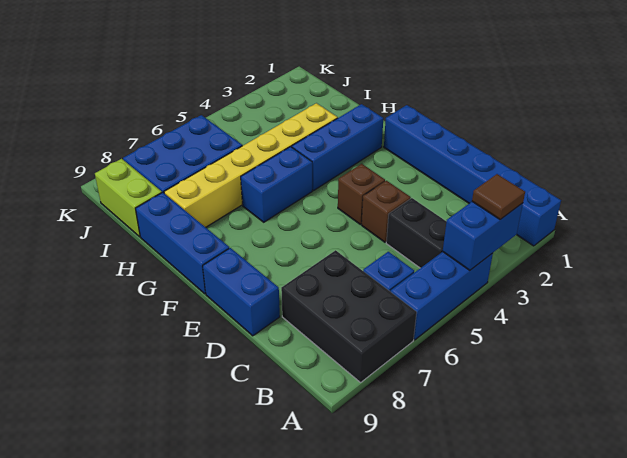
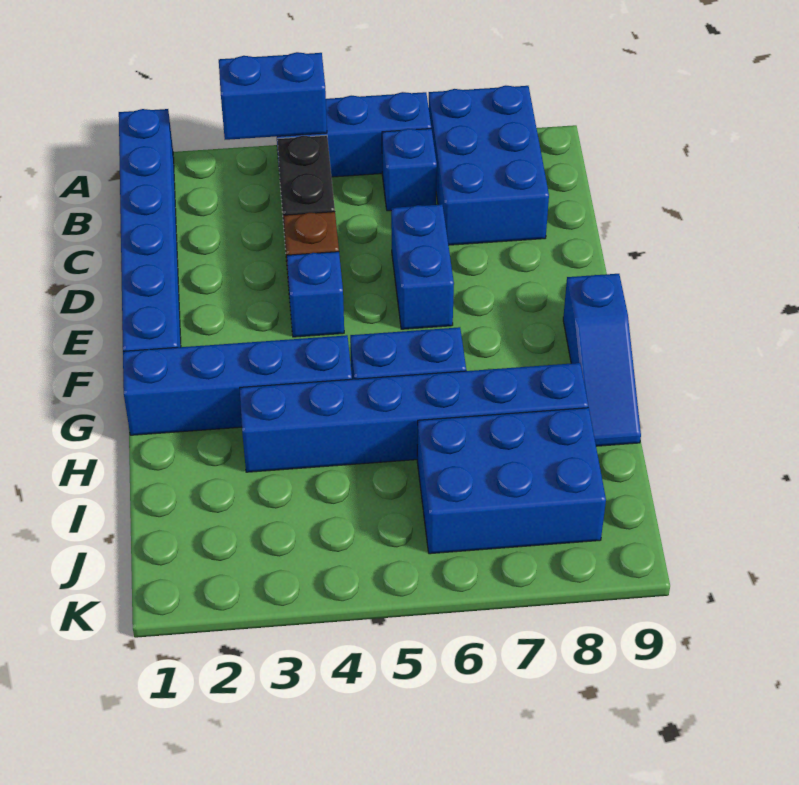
brown 1x1 tile [472,174,525,219] -> none
black 2x3 brick [281,250,417,382] -> blue 2x3 brick [429,86,549,245]
blue 1x2 brick [203,248,280,336] -> blue 1x2 brick moved to [391,204,454,329]
brown 1x1 brick [338,164,385,225] -> blue 1x1 brick [287,252,344,337]
blue 1x3 brick [136,192,229,294] -> blue 1x3 slope [563,274,641,446]
blue 1x3 brick [292,104,383,190] -> blue 1x4 brick [123,335,352,435]
yellow 1x6 brick [164,103,338,227] -> blue 1x6 brick [240,363,588,472]
lime 1x2 brick [95,159,162,237] -> none

